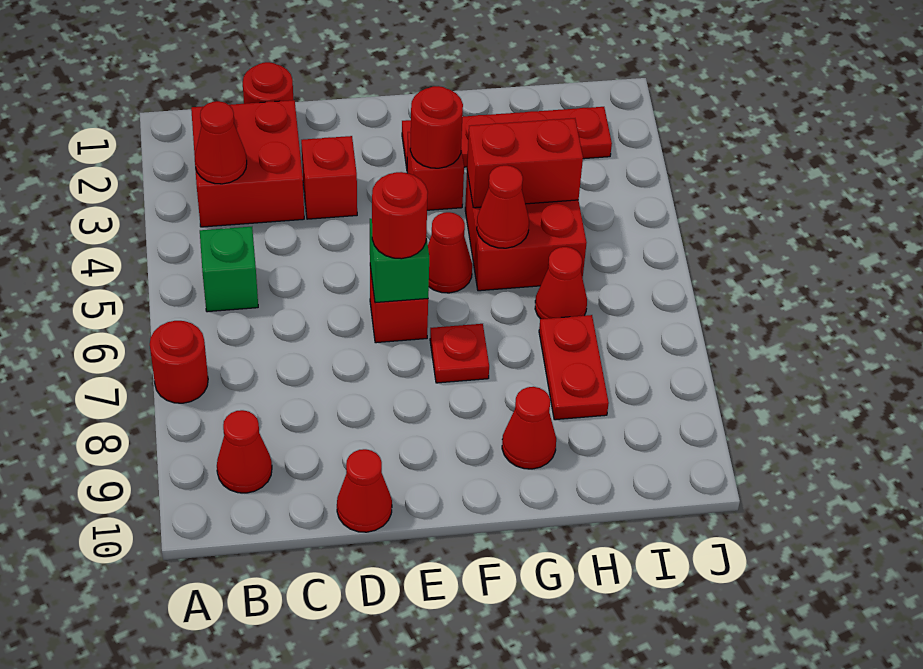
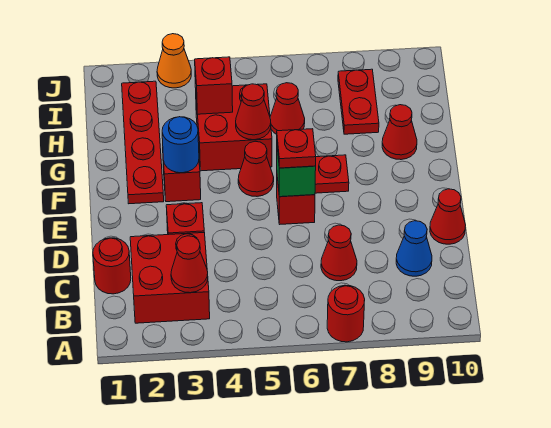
green 1x1 brick [200,227,258,312] -> none
red 1x1 cone [217,410,272,493] -> red 1x1 cone moved to [321,225,357,281]
none -> blue 1x1 cone [396,221,432,276]
red 1x1 round brick [372,172,428,259] -> red 1x1 plate [277,129,316,168]
red 1x1 round brick [410,86,463,168] -> blue 1x1 round brick [162,117,199,173]
red 1x2 brick [467,118,583,208] -> red 1x1 brick [195,57,233,114]
red 1x2 plate [539,315,609,420] -> red 1x2 plate turned to [338,69,379,134]
none -> orange 1x1 cone [157,34,191,88]

